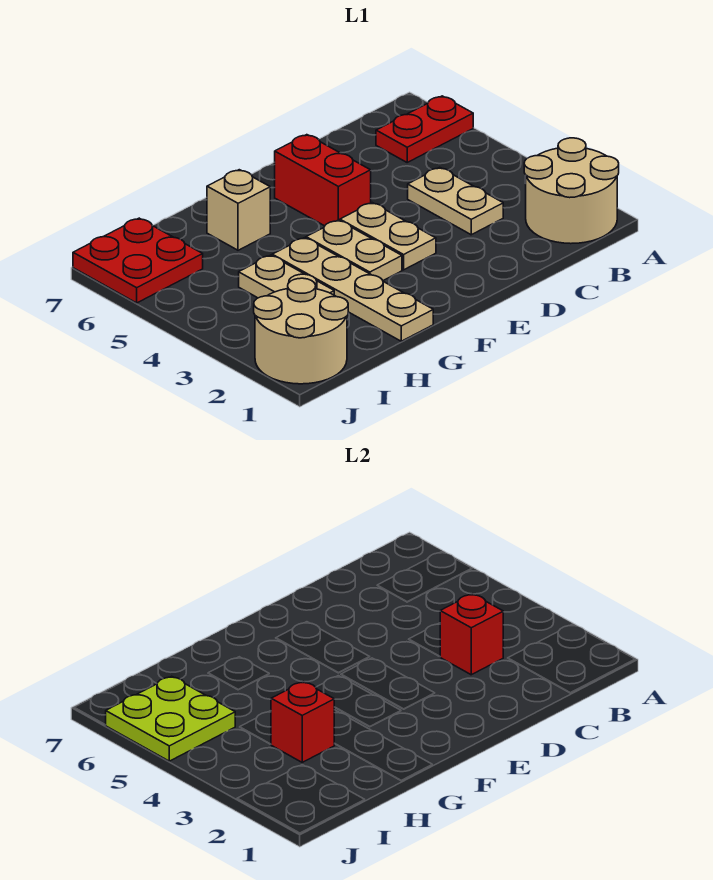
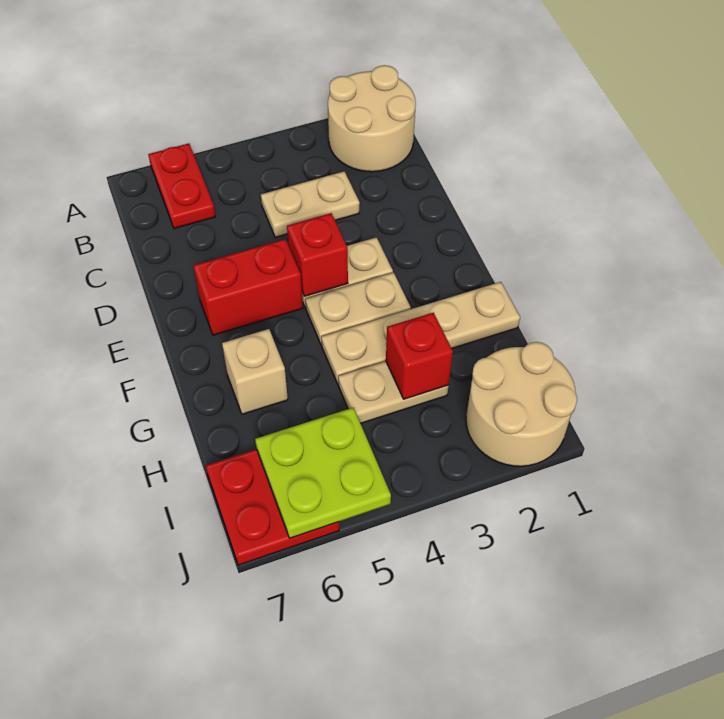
red 1x1 brick [440,594,503,675] -> red 1x1 brick moved to [287,213,348,296]

